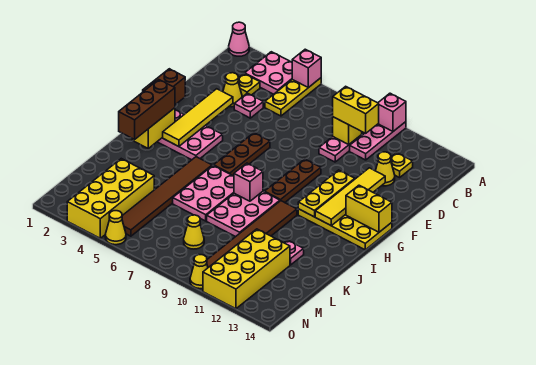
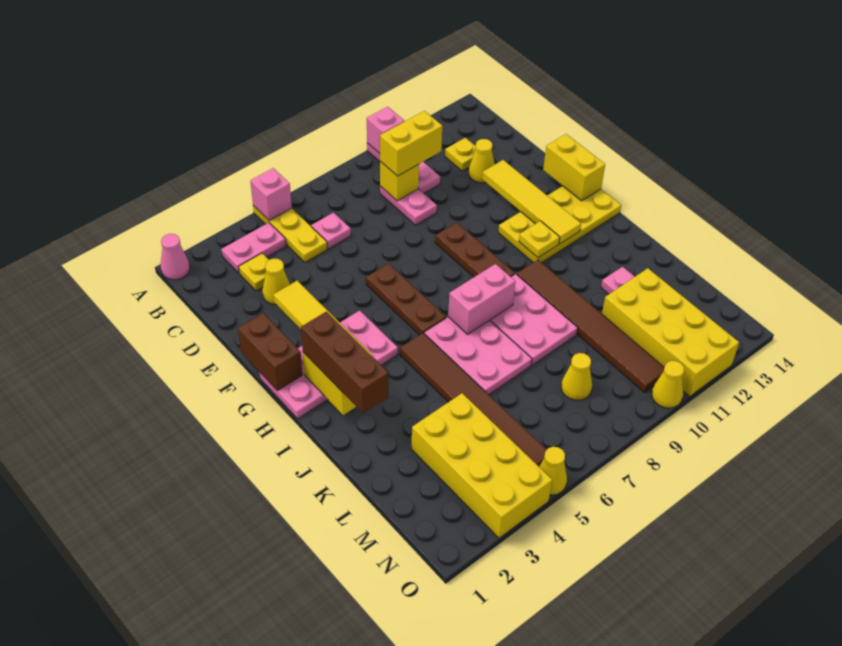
pink 2x2 plate [244,52,292,94] -> pink 1x2 plate [221,223,286,273]
pink 1x1 plate [234,93,263,118] -> pink 1x1 plate moved to [311,213,351,249]
yellow 1x3 plate [298,170,355,217] -> yellow 1x1 plate [519,221,560,258]
yellow 1x2 brick [346,185,392,232] -> yellow 1x2 brick turned to [543,134,605,201]
pink 1x1 brick [234,163,263,201] -> pink 1x2 brick [448,264,516,334]

